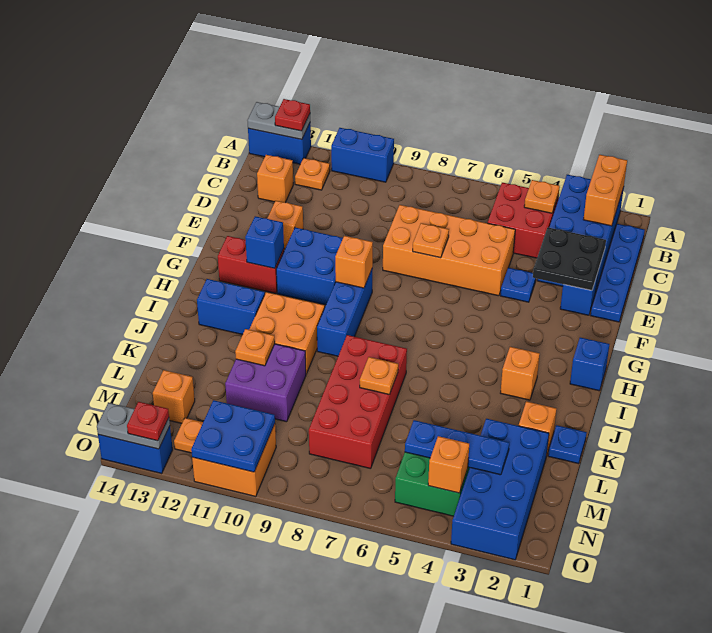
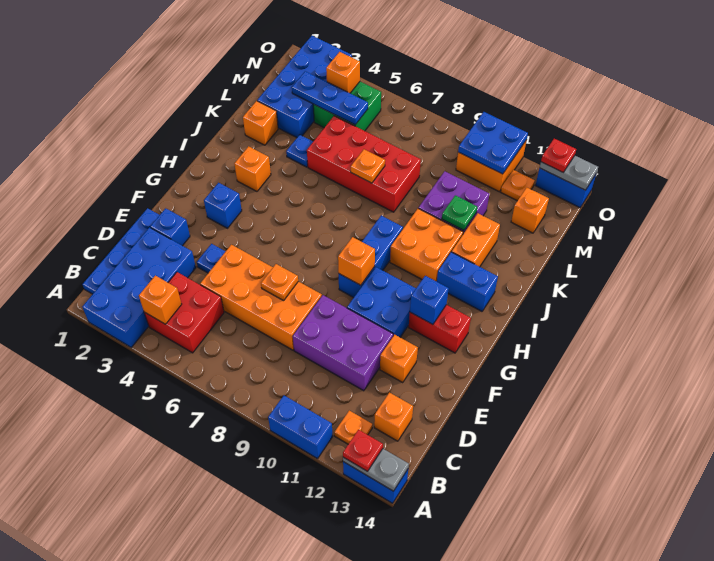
orange 1x2 brick [583,155,627,226] -> orange 1x2 brick moved to [452,213,500,267]
orange 1x1 plate [524,180,560,213] -> orange 1x1 brick [139,276,182,324]
black 2x2 plate [533,228,606,290] -> none
none -> purple 2x3 brick [293,295,393,391]
blue 1x1 brick [570,338,609,391] -> blue 1x1 brick moved to [204,183,242,228]
red 2x4 brick [309,335,407,469] -> red 2x4 brick turned to [307,116,421,212]
blue 1x1 plate [548,425,587,464] -> blue 1x1 plate moved to [286,135,313,167]
orange 1x1 plate [235,329,275,366] -> green 1x1 plate [442,195,477,231]

